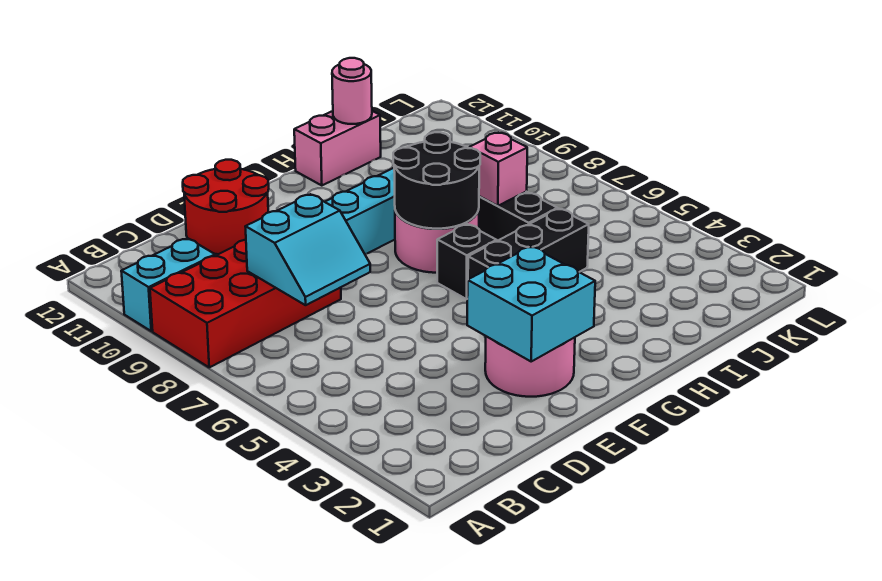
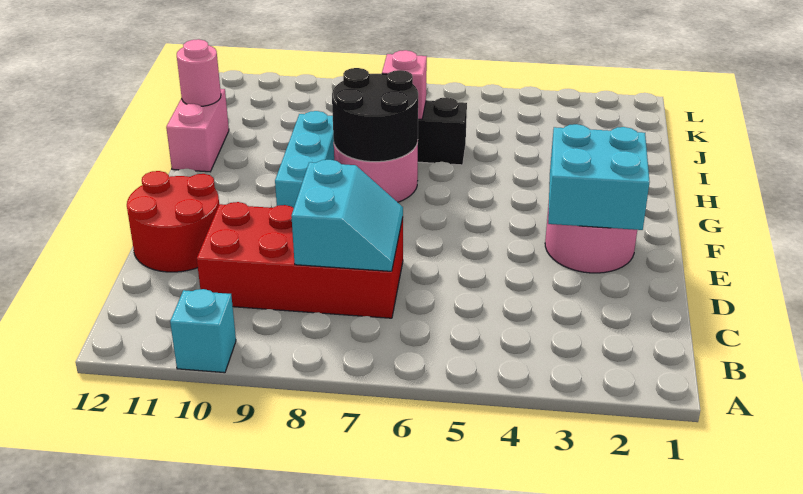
red 2x4 brick [150,240,341,367] -> red 2x4 brick turned to [197,202,403,318]
cyan 1x2 brick [121,238,215,331] -> cyan 1x1 brick [170,289,236,373]
black 1x3 brick [468,209,589,279] -> none
black 1x1 brick [437,224,496,299] -> none

